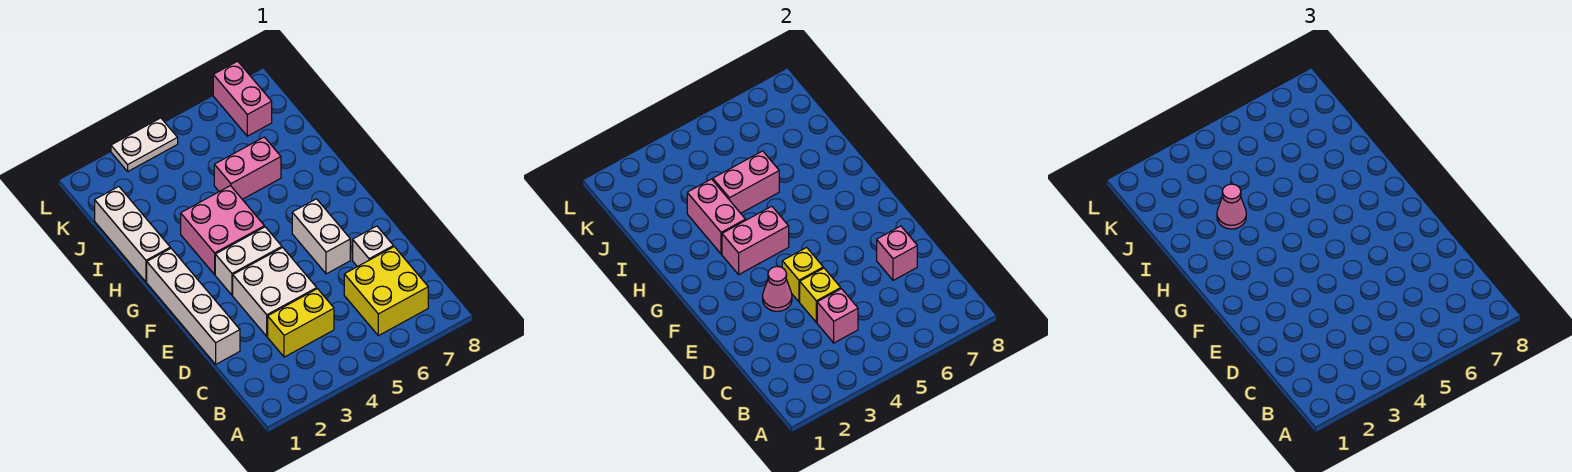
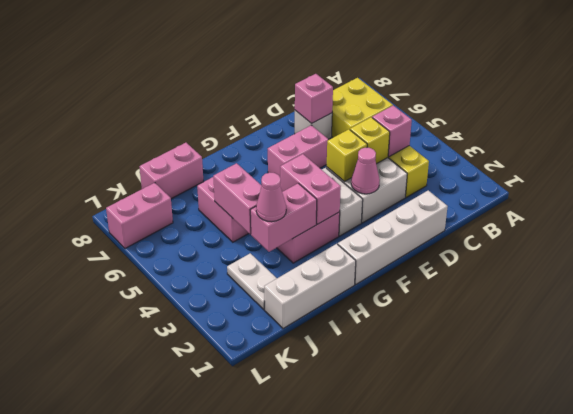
white 1x2 brick [292,199,350,274] -> pink 1x2 brick [268,125,328,176]
none -> pink 1x2 brick [139,143,203,199]
white 1x2 plate [111,118,178,171] -> white 1x2 plate moved to [227,253,277,310]

